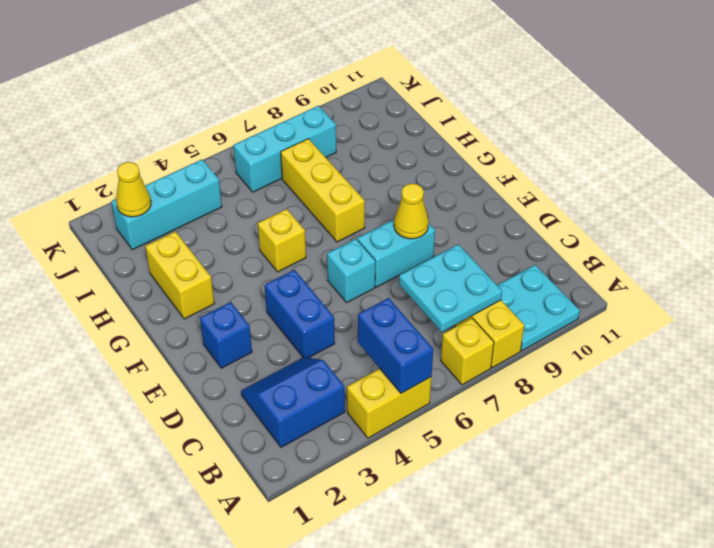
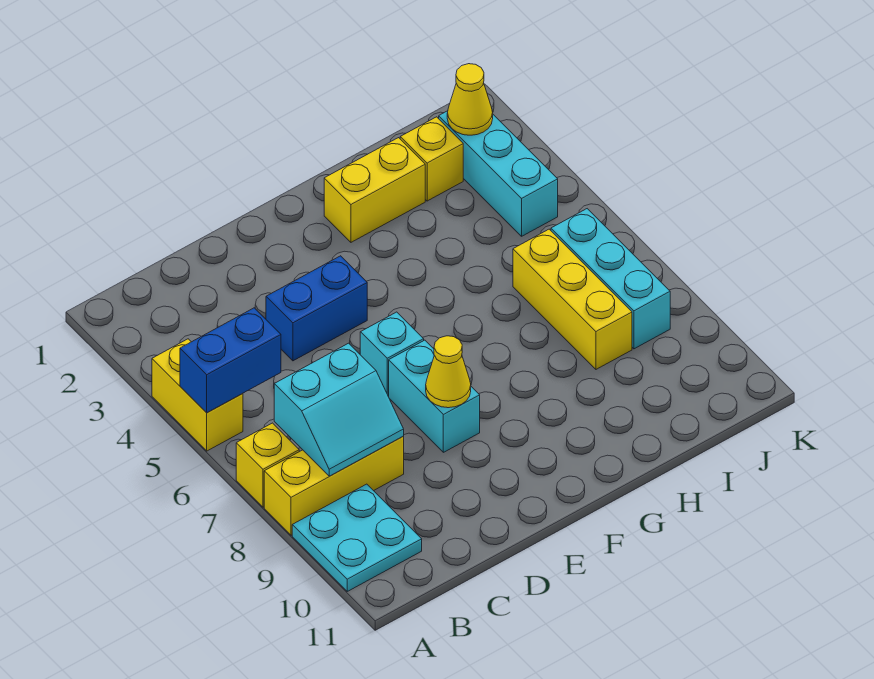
blue 2x2 slope [241,357,345,447] -> none
cyan 2x2 plate [399,244,502,332] -> cyan 2x2 slope [274,343,404,476]
blue 1x1 brick [200,302,252,368] -> none
yellow 1x1 brick [258,209,306,272] -> yellow 1x1 brick moved to [400,117,463,201]
yellow 1x3 brick [281,139,365,242] -> yellow 1x3 brick turned to [513,229,632,369]

